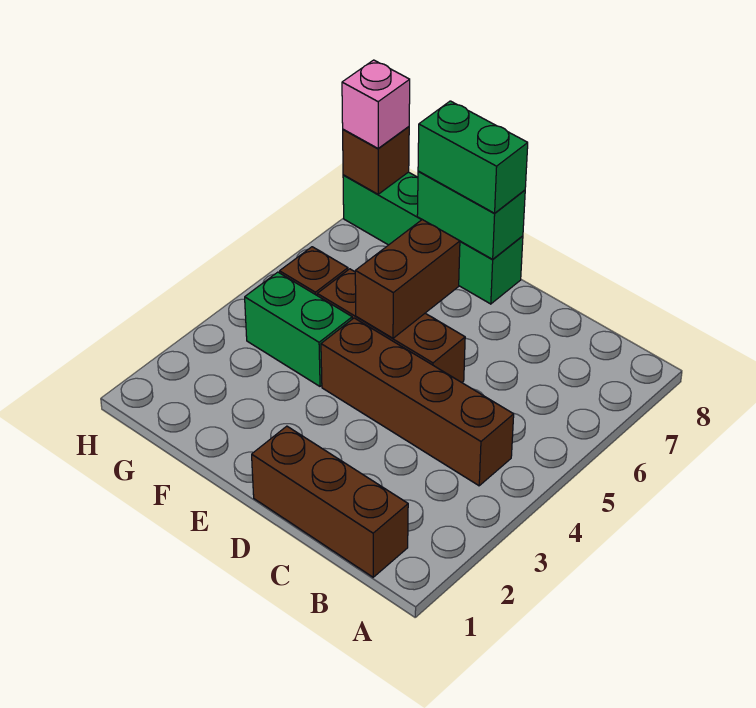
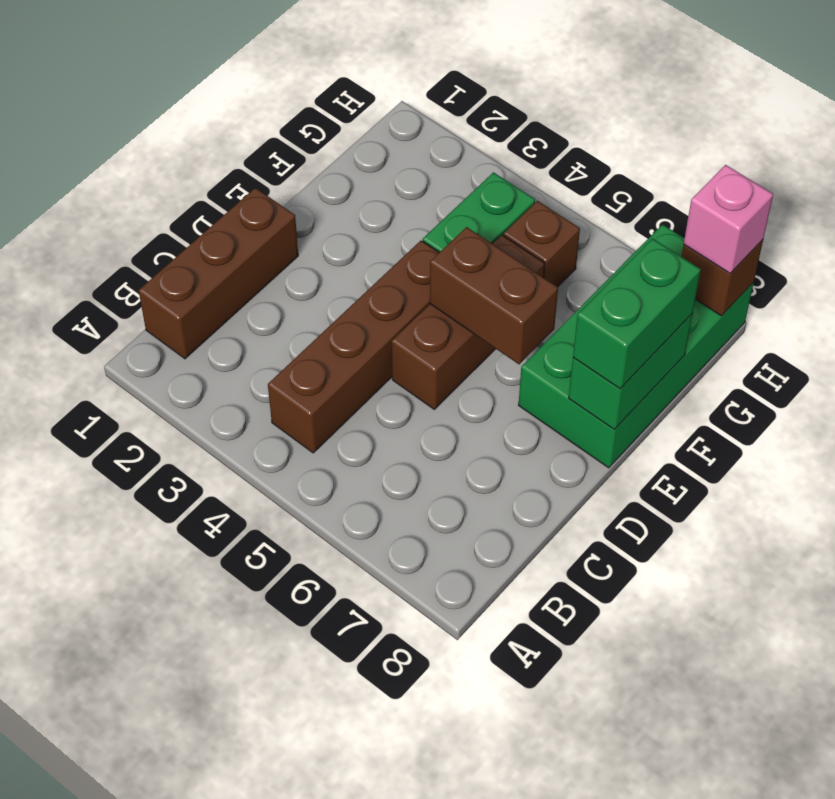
green 1x4 brick [343,172,523,304] -> green 2x4 brick [519,225,754,468]

